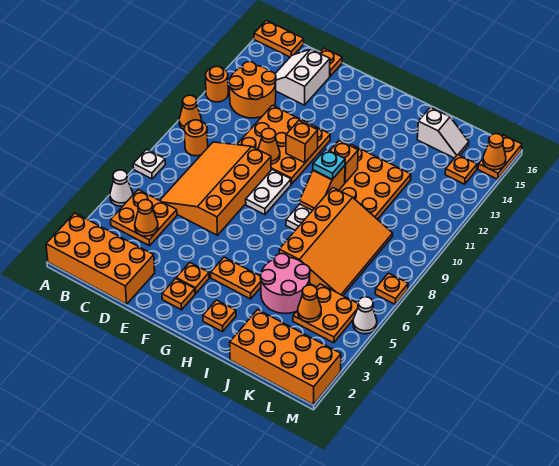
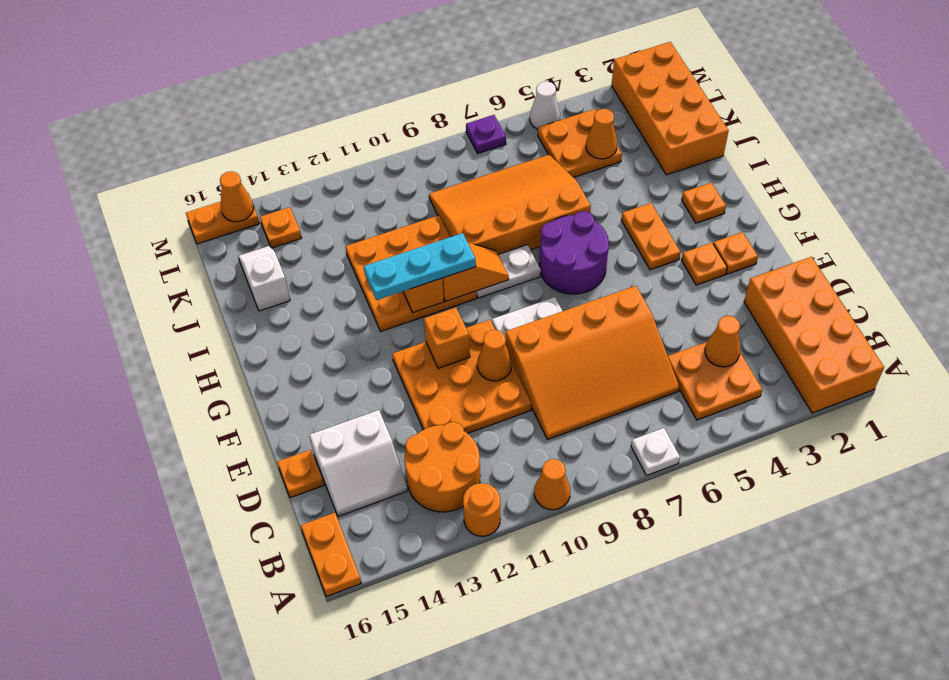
white 1x1 cone [110,170,133,206] -> none
orange 1x1 round brick [184,120,208,156] -> none
none -> purple 2x2 round brick [539,211,609,294]
cyan 1x1 plate [313,149,345,179] -> cyan 1x3 plate [364,233,476,300]
pink 2x2 round brick [260,254,310,313] -> none
orange 1x1 plate [375,273,408,304] -> purple 1x1 plate [466,115,506,153]

